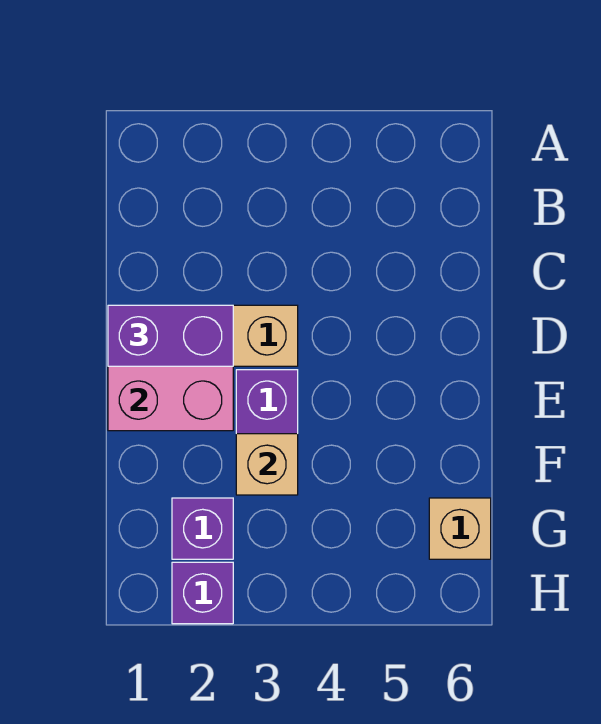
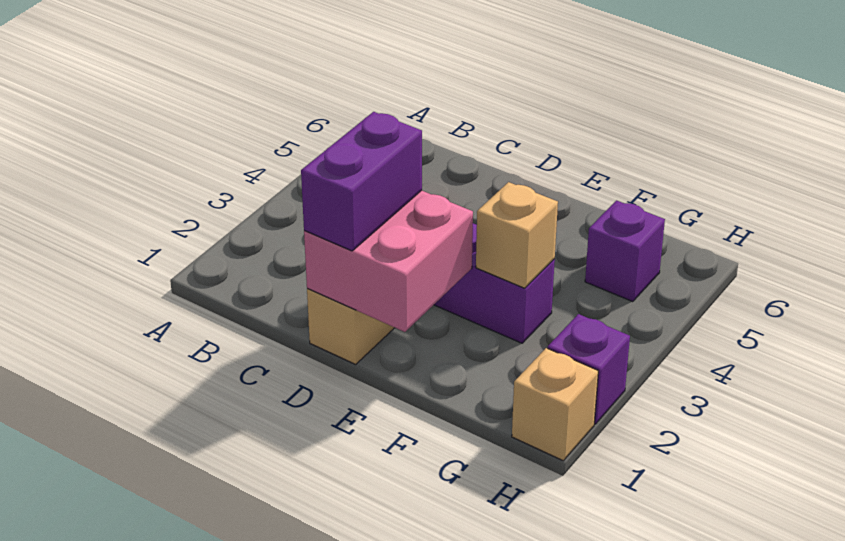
purple 1x1 brick [172,498,233,559] -> purple 1x1 brick moved to [585,200,665,302]
tan 1x1 brick [429,498,491,559] -> tan 1x1 brick moved to [512,348,598,461]

